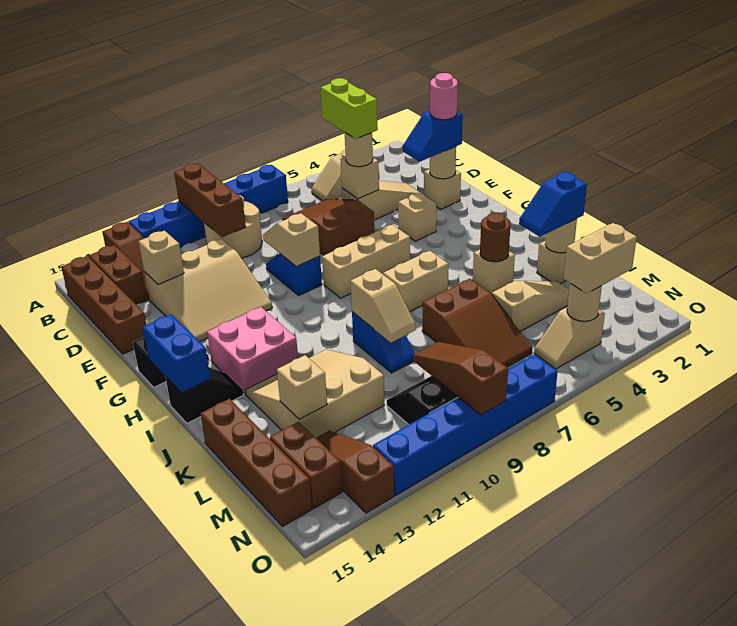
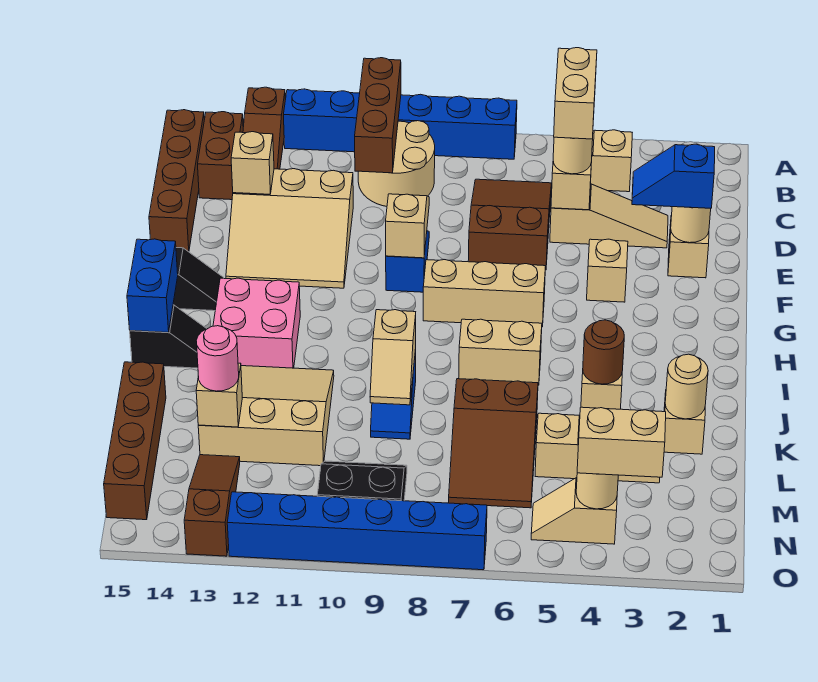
lime 1x2 brick [320,78,378,139] -> tan 1x2 brick [554,48,597,139]
pink 1x1 round brick [430,73,458,120] -> pink 1x1 round brick moved to [196,326,239,391]
blue 1x2 slope [519,172,587,237] -> none
brown 1x3 slope [413,342,508,415] -> none
brown 1x2 brick [270,422,342,508] -> none

